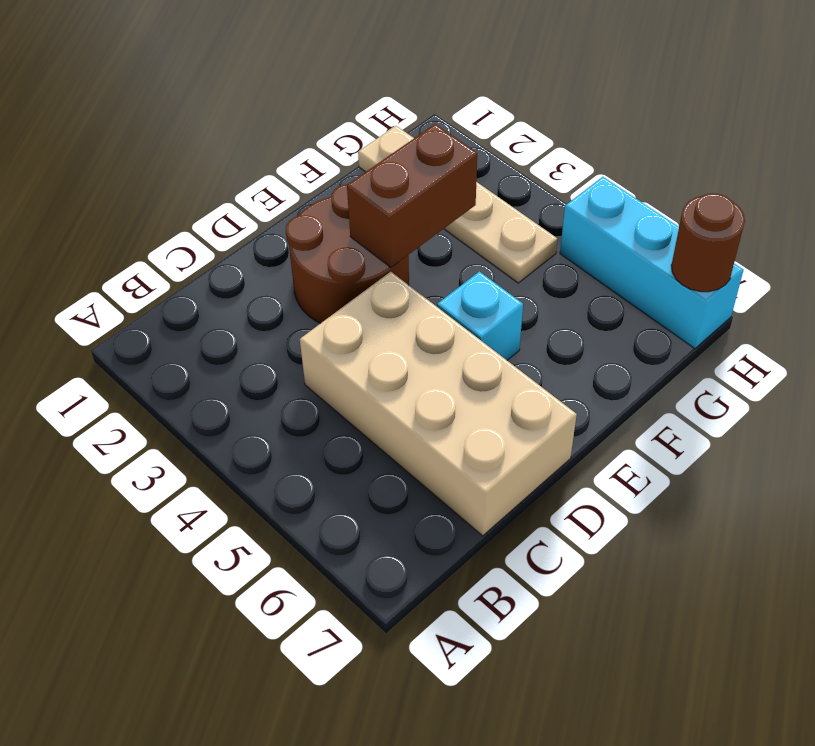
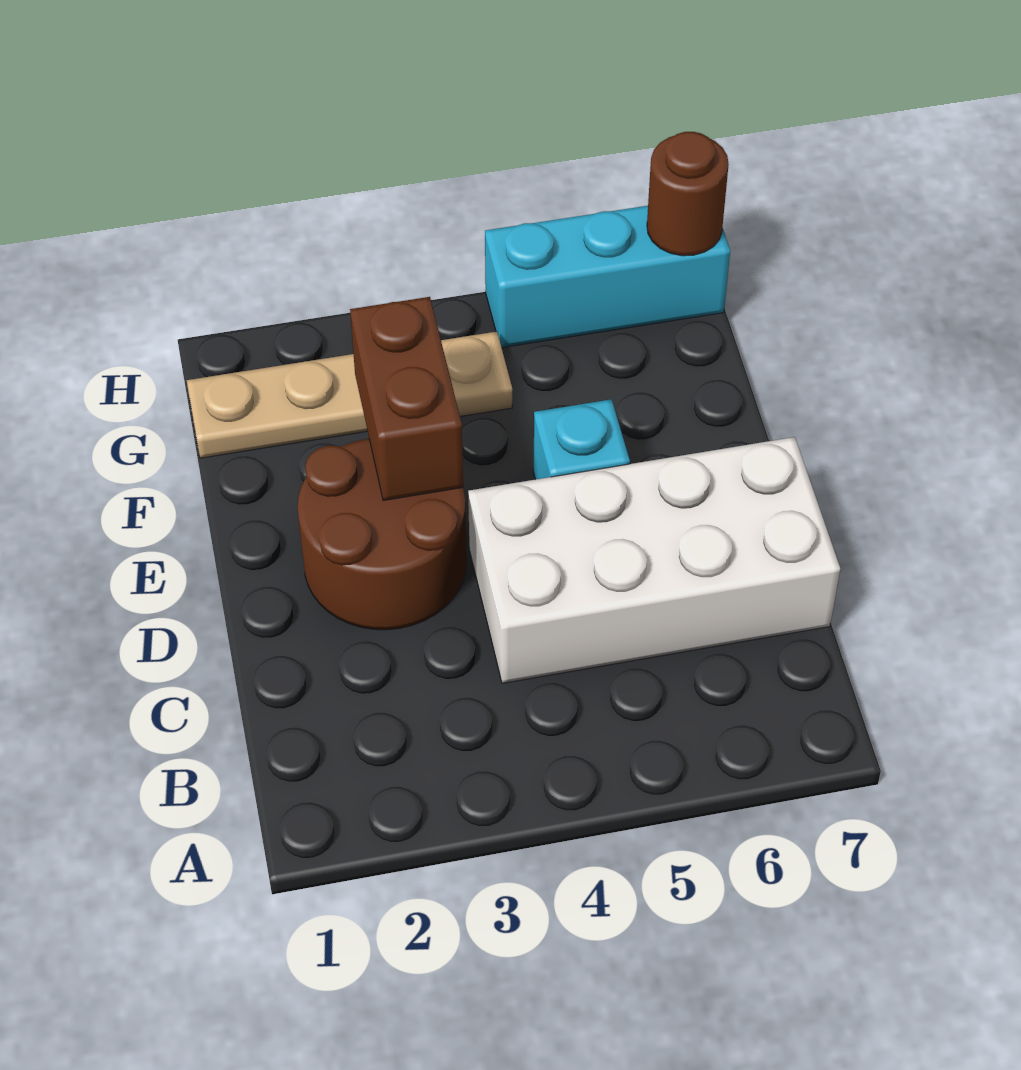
tan 2x4 brick [300,272,577,536] -> white 2x4 brick [468,437,840,683]

